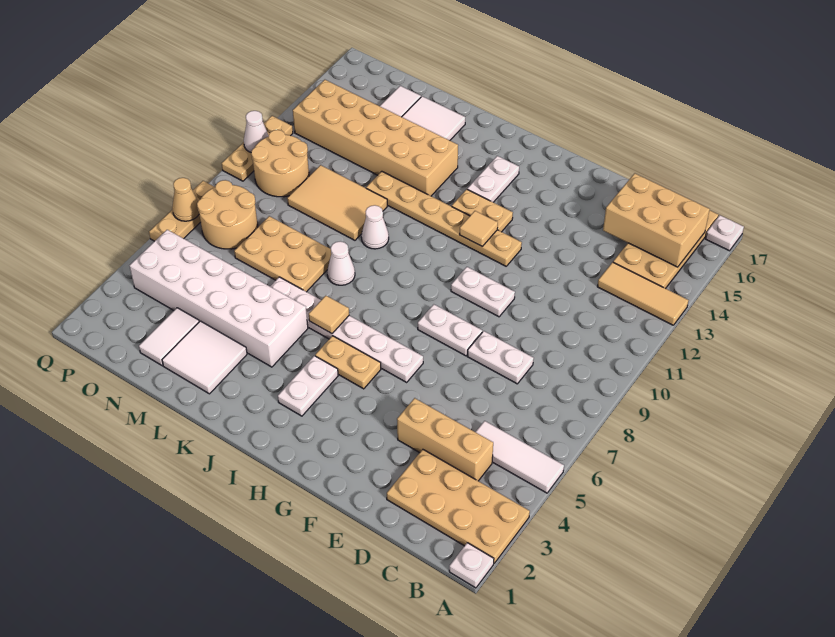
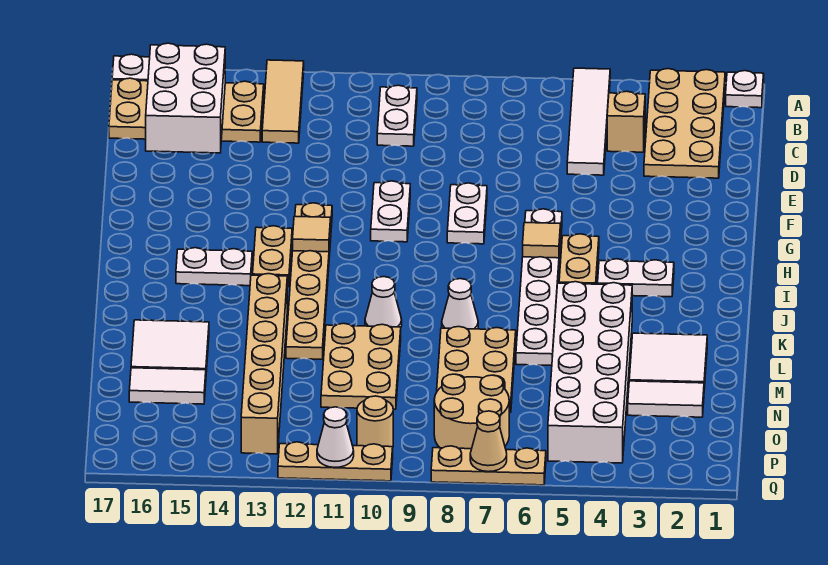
white 1x3 tile [476,421,564,493] -> white 1x4 tile [567,68,610,175]
tan 2x3 brick [603,173,710,267] -> white 2x3 brick [146,43,225,153]
tan 1x3 brick [397,398,493,481] -> tan 1x1 brick [607,91,645,152]
white 1x2 plate [467,331,534,384] -> white 1x2 plate moved to [377,85,417,146]
tan 1x1 tile [309,296,349,334] -> tan 1x1 tile moved to [523,223,561,258]
tan 2x6 brick [293,80,458,196] -> tan 1x6 brick [241,274,287,454]
tan 2x3 tile [287,165,387,240] -> tan 2x3 plate [321,323,401,409]
tan 2x2 round brick [251,130,309,197] -> tan 1x1 round brick [357,396,393,447]

